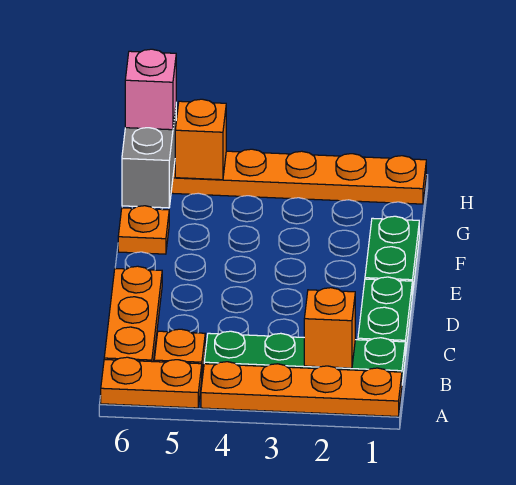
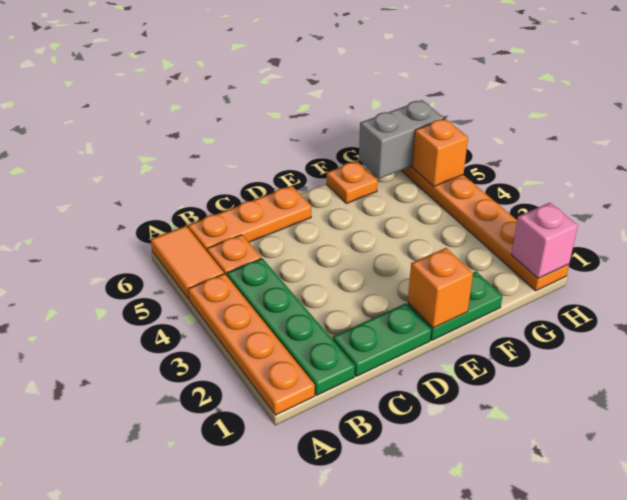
orange 1x2 plate [101,357,202,408] -> orange 1x2 tile [151,226,224,299]
orange 1x1 brick [304,288,355,368] -> orange 1x1 brick moved to [408,248,473,328]
pink 1x1 brick [125,49,176,130] -> pink 1x1 brick moved to [511,203,578,278]

